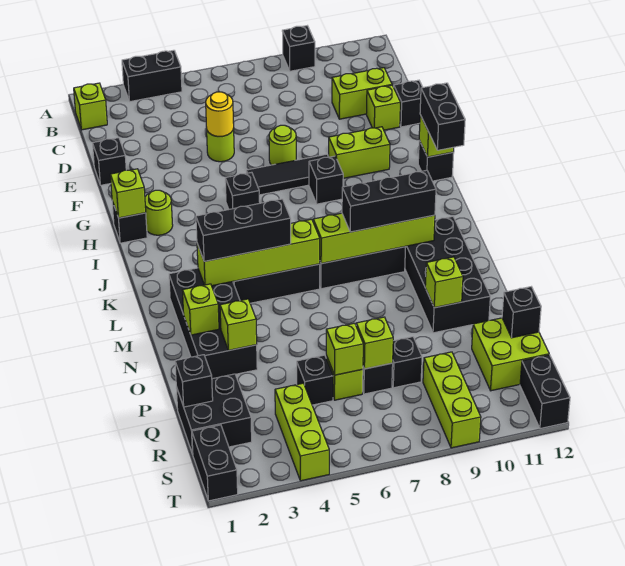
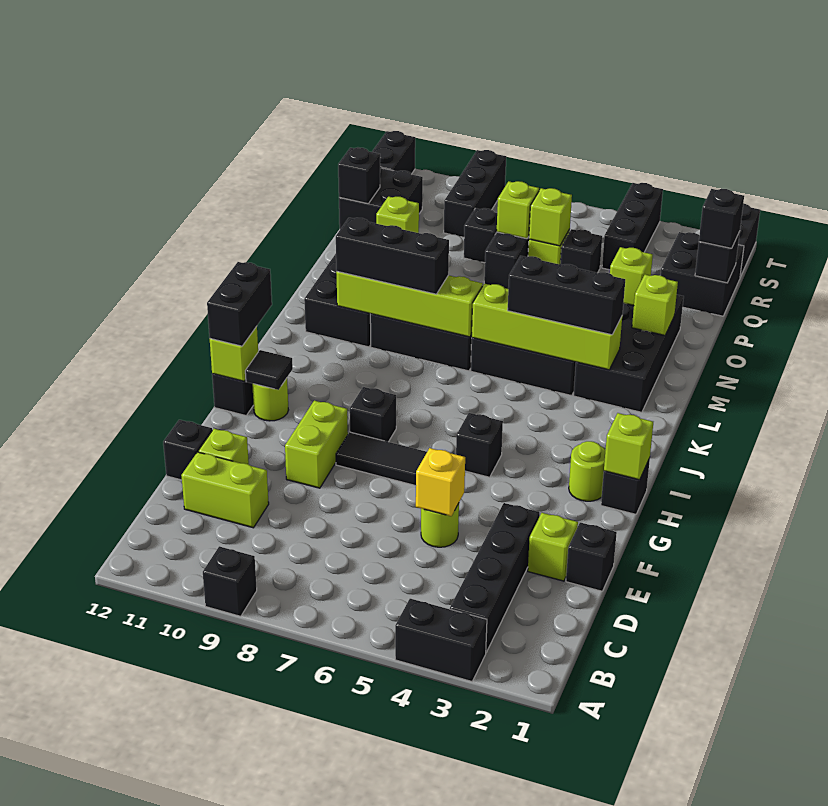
lime 1x1 brick [74,83,107,130] -> lime 1x1 brick moved to [528,513,578,581]
none -> black 1x4 brick [450,503,540,652]
yellow 1x1 round brick [206,92,234,137] -> yellow 1x1 brick [416,448,465,516]
lime 1x1 round brick [269,125,296,165] -> lime 1x1 round brick moved to [252,378,288,421]
lime 1x2 brick [329,127,390,178] -> lime 1x2 brick turned to [285,401,348,488]
none -> black 1x1 tile [245,350,293,390]
none -> black 1x1 brick [699,189,744,248]
lime 2x2 brick [472,318,549,391] -> black 2x2 brick [339,167,423,229]
lime 1x3 brick [275,383,329,481] -> black 1x3 brick [602,183,663,270]
lime 1x3 brick [423,352,481,448] -> black 1x3 brick [444,150,506,237]

